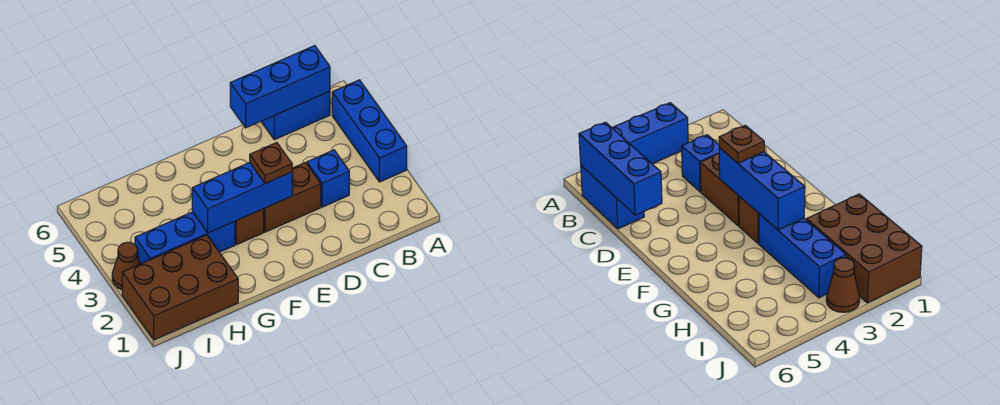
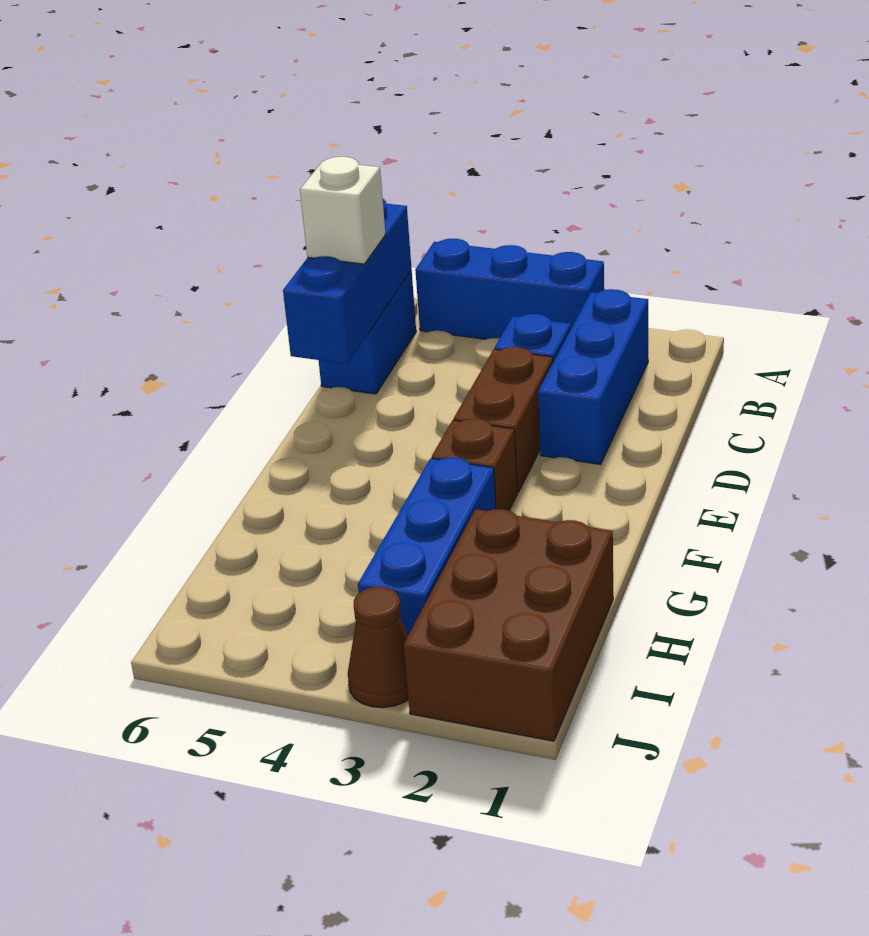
none -> white 1x1 brick [300,157,386,264]
blue 1x3 brick [192,163,292,233] -> blue 1x3 brick moved to [538,289,648,464]
brown 1x1 plate [250,143,292,183] -> none

